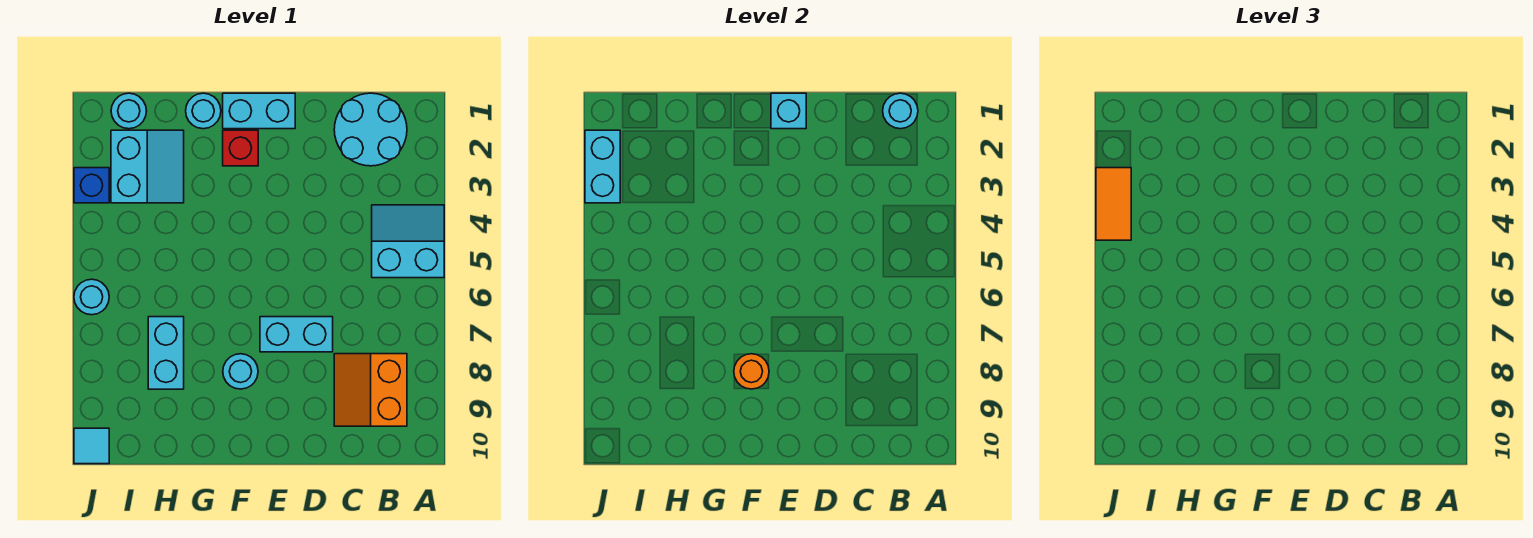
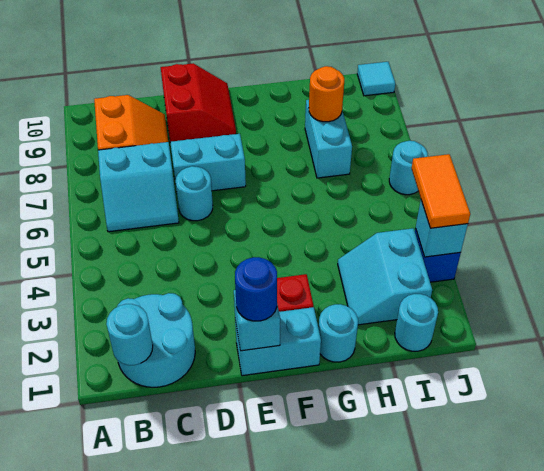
cyan 2x2 slope [372,205,444,278] -> cyan 2x2 slope moved to [98,142,179,232]
none -> red 2x2 slope [161,64,236,142]
none -> blue 1x1 round brick [235,257,277,321]
cyan 1x1 round brick [223,354,258,389] -> cyan 1x1 round brick moved to [176,166,213,221]
orange 1x1 round brick [734,354,769,389] -> orange 1x1 round brick moved to [309,66,344,122]
cyan 1x2 brick [585,130,620,203] -> cyan 1x1 brick [416,201,468,257]

